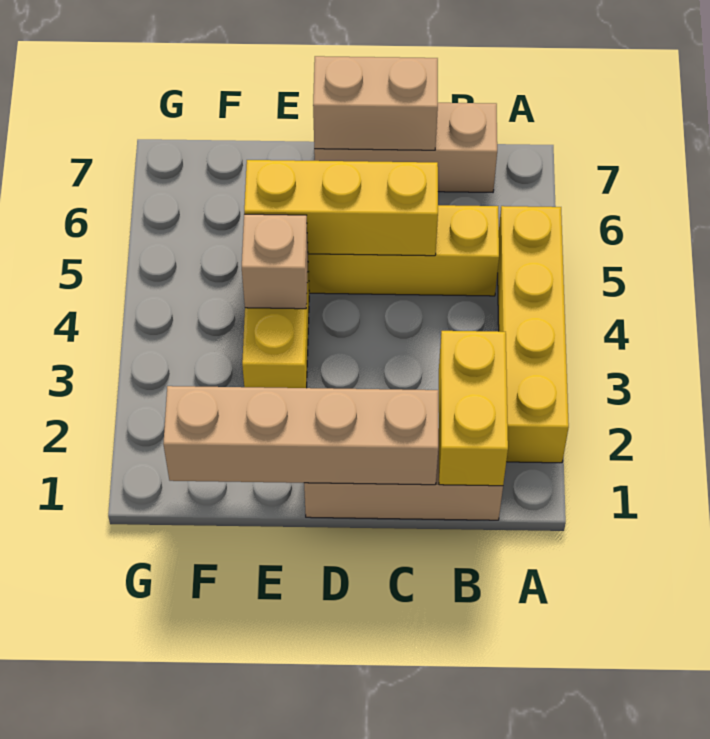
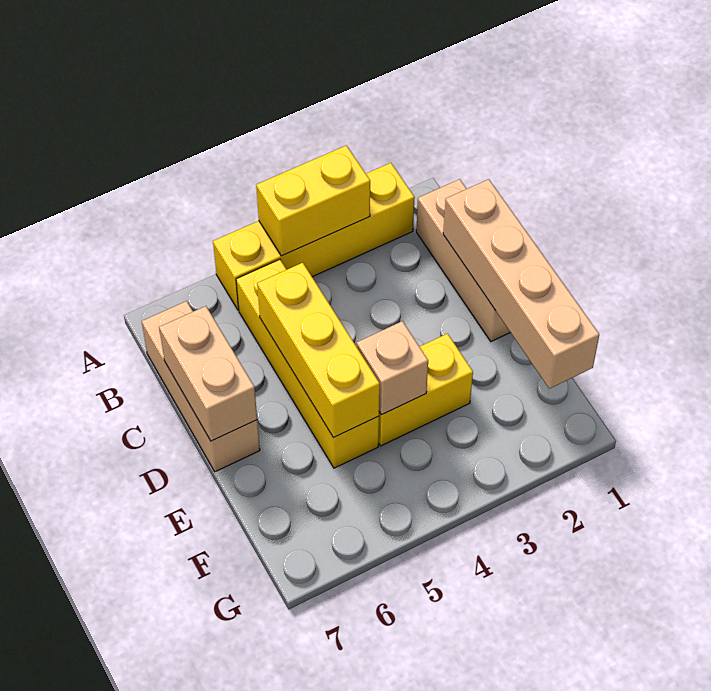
yellow 1x2 brick [439,331,508,486] -> yellow 1x2 brick moved to [256,145,370,256]

